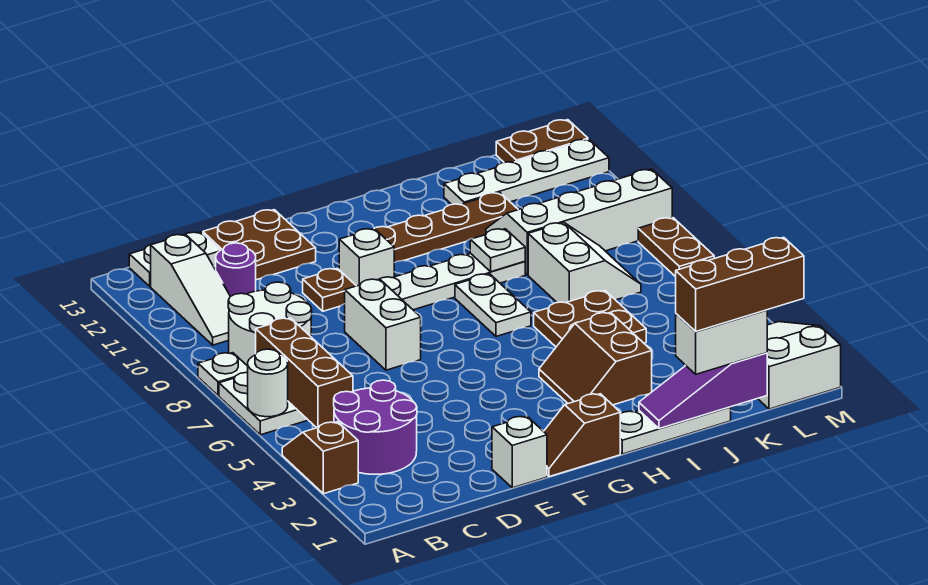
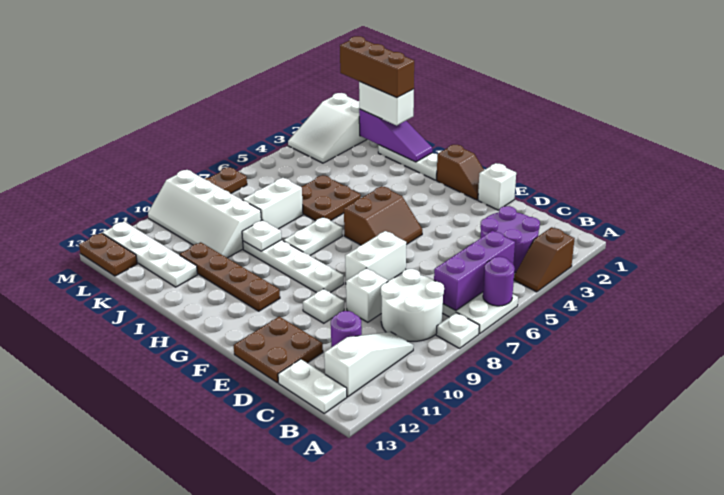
white 1x1 round brick [248,349,288,417] -> purple 1x1 round brick [483,257,515,306]
brown 1x3 brick [256,318,353,428] -> purple 1x3 brick [434,231,515,311]
brown 1x1 plate [303,268,356,311] -> white 1x1 plate [303,289,344,323]
white 1x1 brick [339,229,394,286] -> white 1x1 brick moved to [346,268,388,322]
brown 2x2 slope [539,312,652,405] -> brown 2x2 slope moved to [344,186,422,245]

